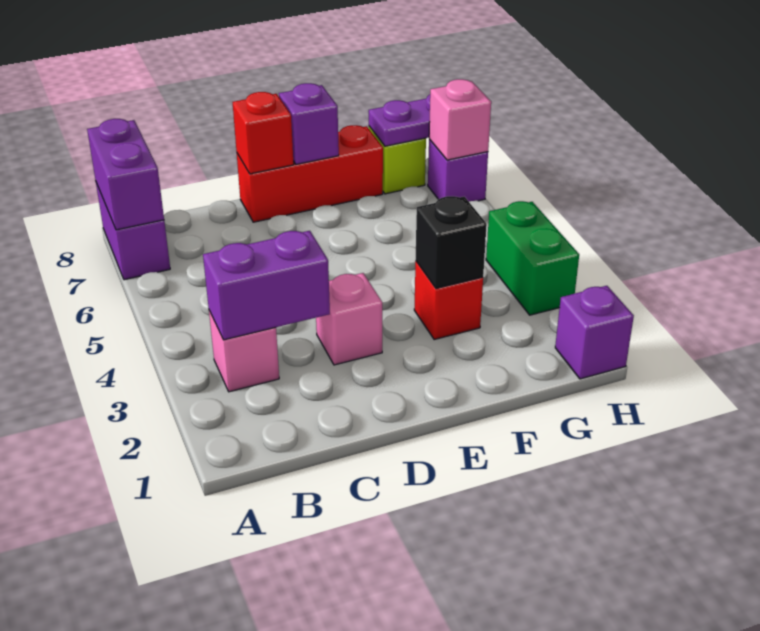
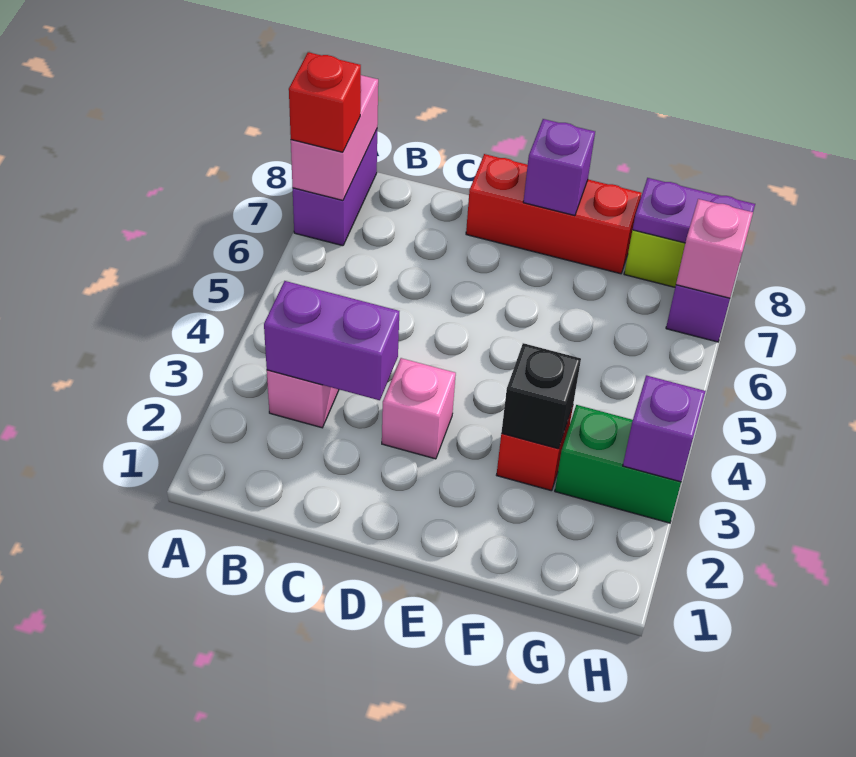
purple 1x2 brick [87,119,164,230] -> pink 1x2 brick [291,75,378,200]
red 1x1 brick [233,92,294,174] -> red 1x1 brick moved to [289,52,361,152]
purple 1x1 brick [555,286,634,379] -> purple 1x1 brick moved to [623,375,706,482]
green 1x2 brick [486,201,579,315] -> green 1x2 brick turned to [555,405,681,523]

